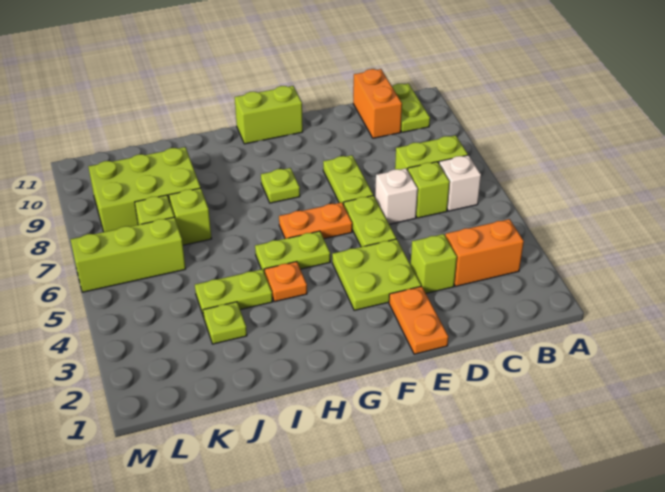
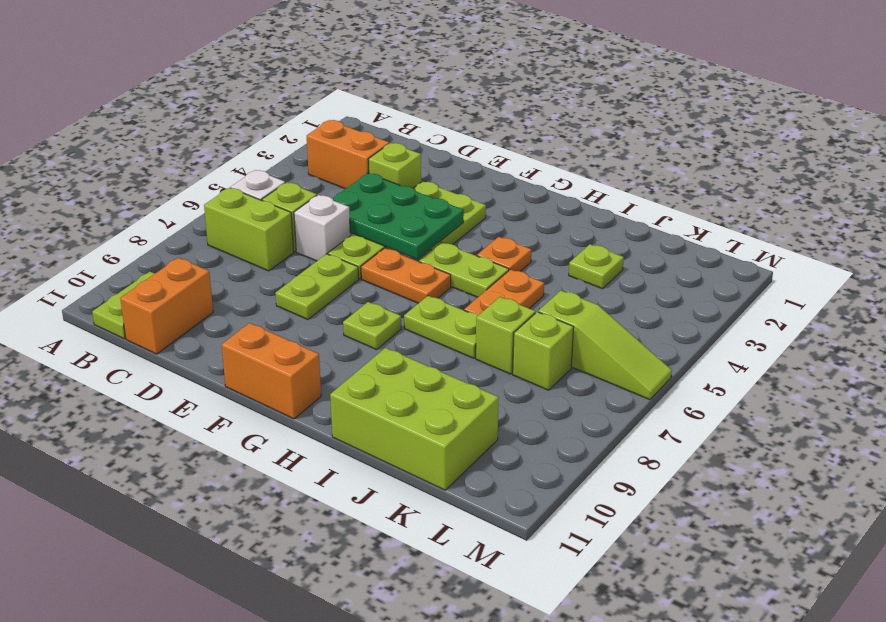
none -> green 2x3 plate [333,173,464,259]
orange 1x2 plate [389,286,448,354] -> orange 1x2 plate moved to [464,269,544,315]
lime 1x2 brick [235,86,303,144] -> orange 1x2 brick [222,323,321,419]
lime 1x2 plate [195,269,273,317] -> lime 1x2 plate moved to [404,296,478,358]
lime 2x3 brick [88,147,201,232] -> lime 2x3 brick moved to [330,348,499,490]
lime 1x3 brick [70,217,186,292] -> lime 1x3 slope [538,290,672,400]

